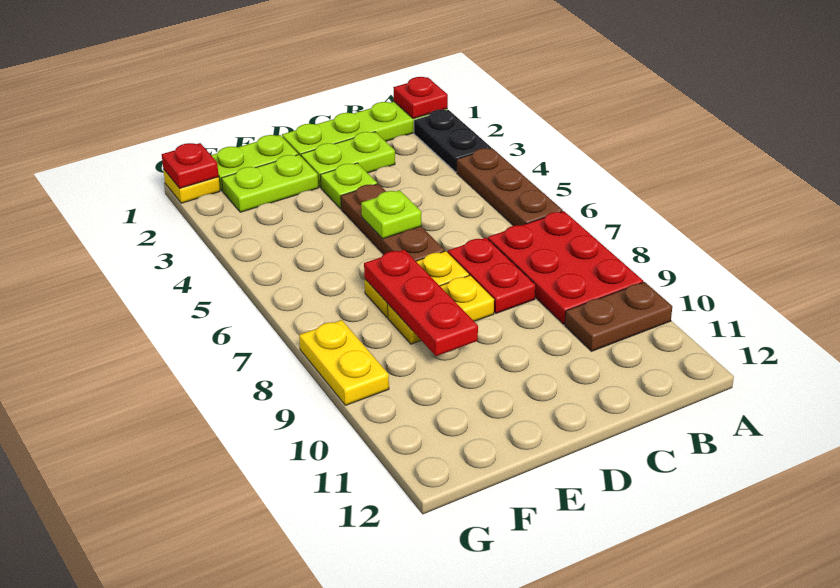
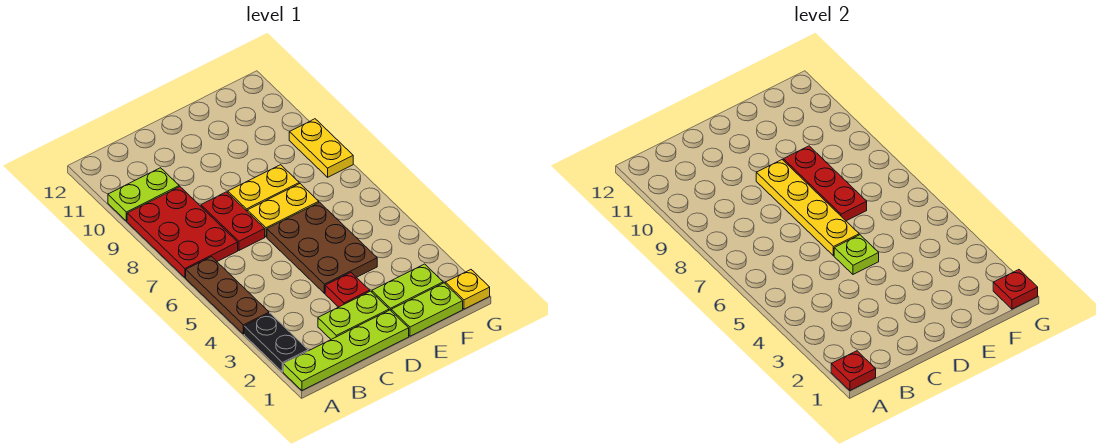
brown 1x2 plate [565,282,672,351] -> lime 1x2 plate [108,168,179,221]
lime 1x1 plate [321,163,377,209] -> red 1x1 plate [325,273,370,307]
brown 1x3 plate [341,184,445,261] -> brown 2x3 plate [267,202,377,293]
none -> yellow 1x4 plate [756,160,859,256]

